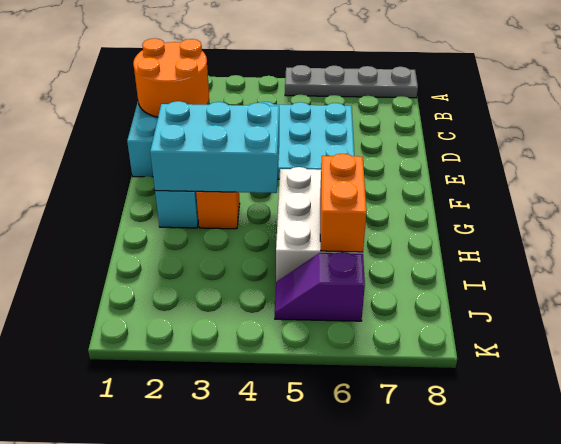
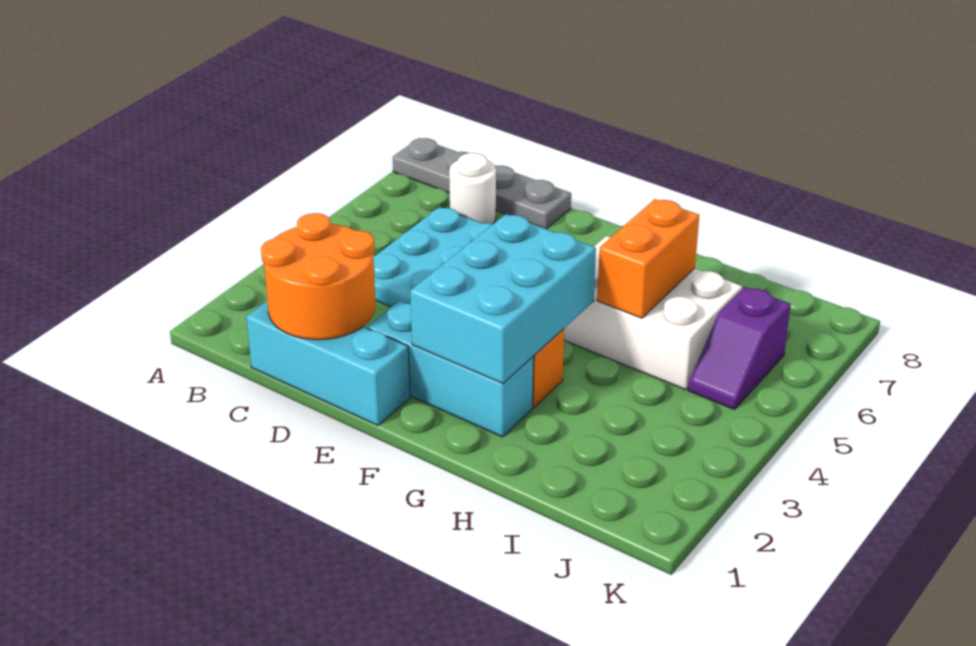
grey 1x4 plate [285,65,418,98] -> grey 1x4 plate turned to [393,138,571,229]
none -> white 1x1 round brick [449,153,496,224]
orange 1x2 brick [320,154,366,252] -> orange 1x2 brick turned to [597,199,699,318]

